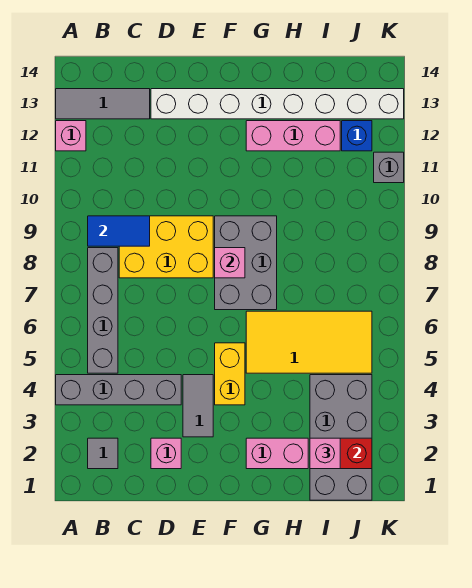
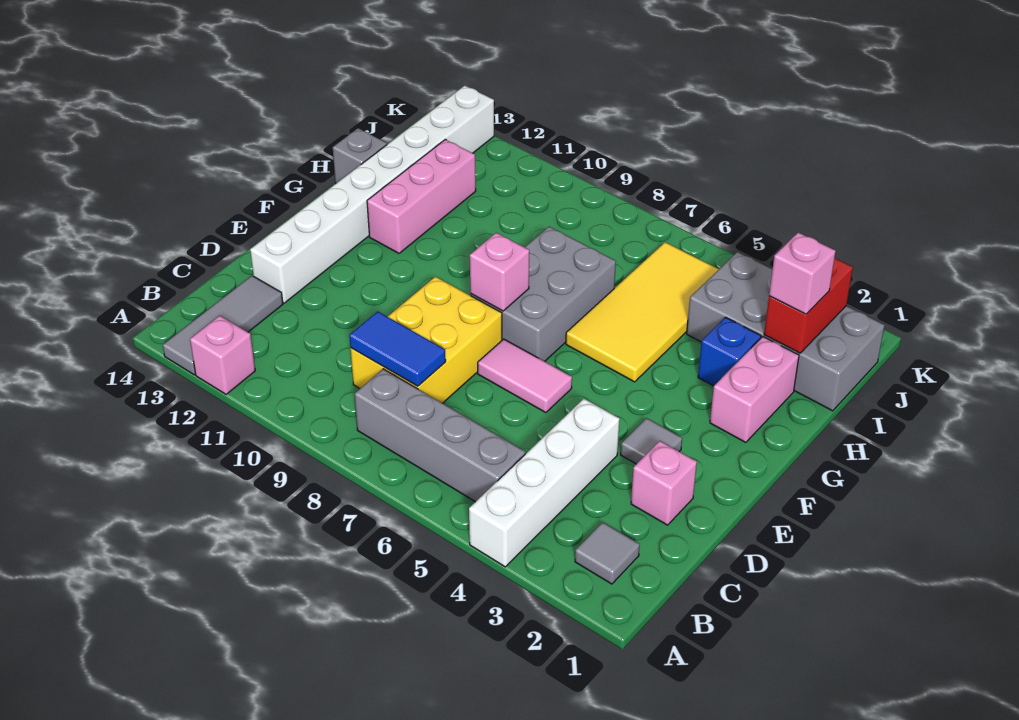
grey 1x4 brick [56,375,181,405] -> white 1x4 brick [469,399,620,567]
blue 1x2 tile [88,216,150,246] -> blue 1x2 tile turned to [349,311,446,386]
grey 1x2 tile [183,375,213,437] -> grey 1x1 tile [621,418,682,464]
none -> pink 1x2 tile [478,339,572,413]
yellow 1x2 brick [215,343,245,405] -> none
grey 2x3 brick [215,216,277,310] -> grey 2x3 brick turned to [471,227,616,361]
blue 1x1 brick [342,121,372,151] -> blue 1x1 brick moved to [698,317,761,386]
grey 1x1 brick [374,152,404,183] -> grey 1x1 brick moved to [333,128,387,183]

